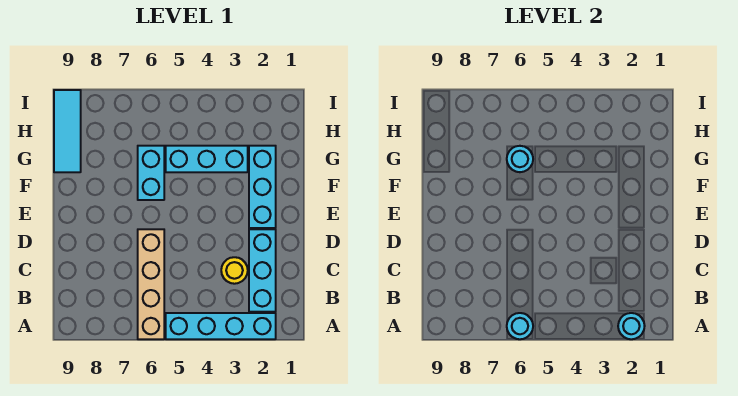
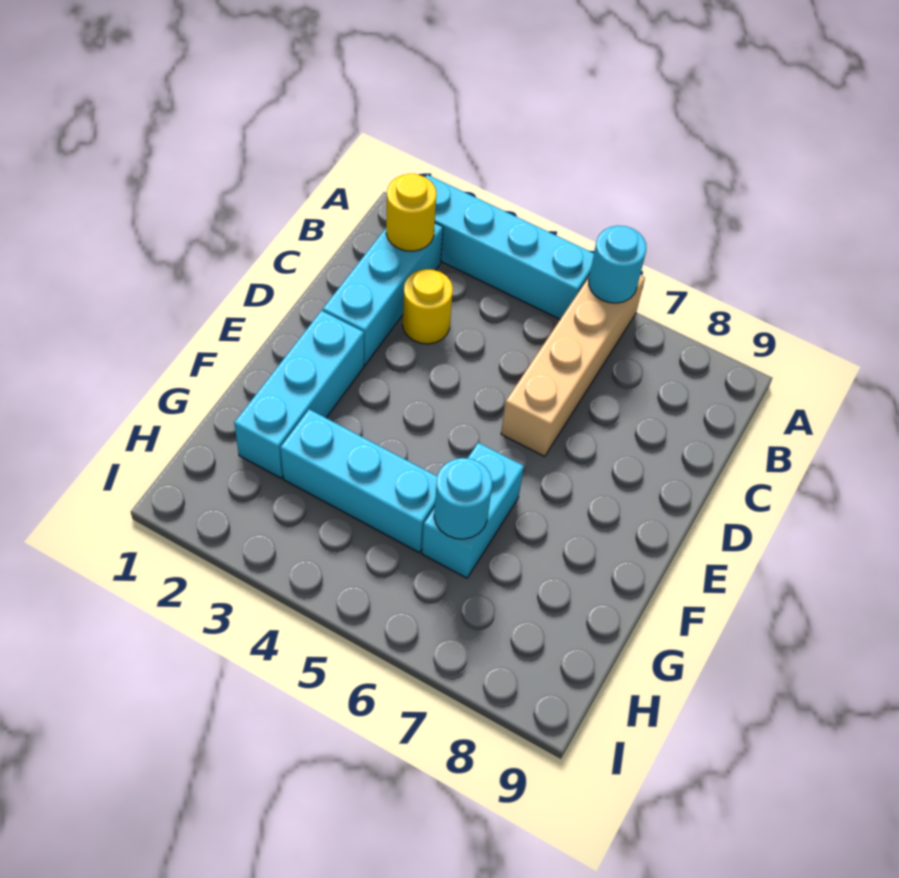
cyan 1x1 round brick [618,313,645,339] -> none
none -> yellow 1x1 round brick [386,174,436,251]
cyan 1x3 tile [54,90,81,172] -> none

